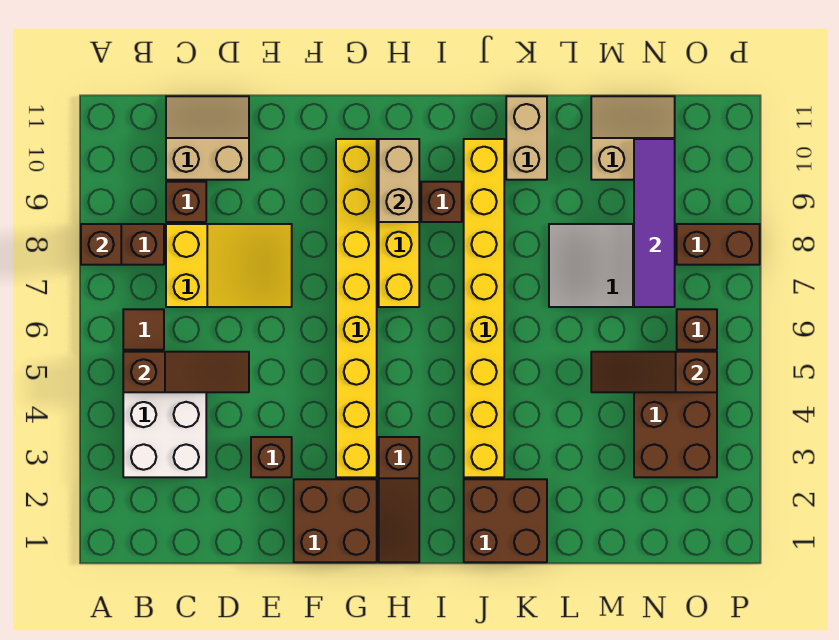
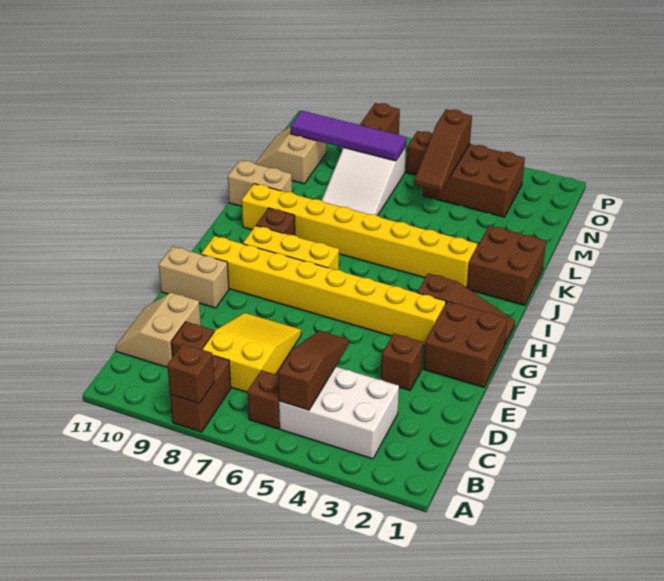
brown 1x1 tile [123,309,164,350] -> brown 1x1 brick [247,370,280,429]
tan 1x2 brick [379,139,419,222] -> tan 1x2 brick moved to [159,246,229,308]

